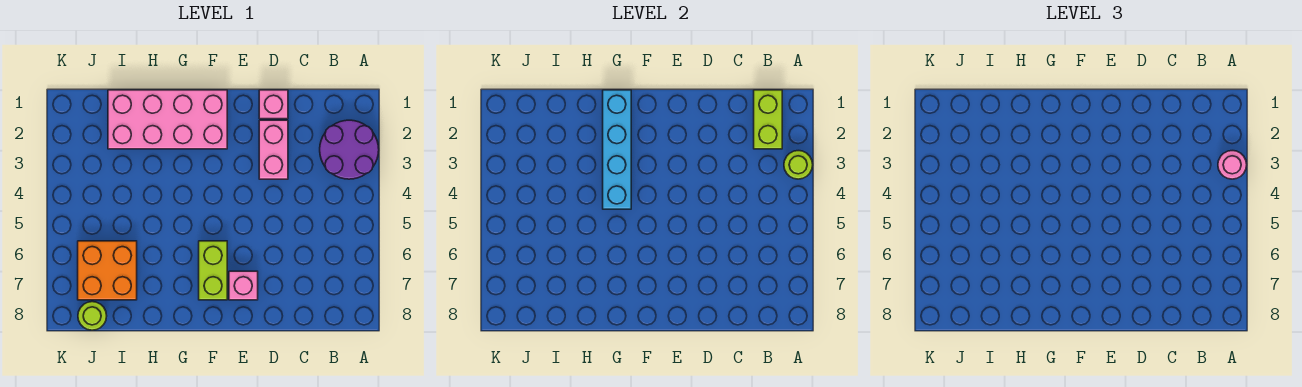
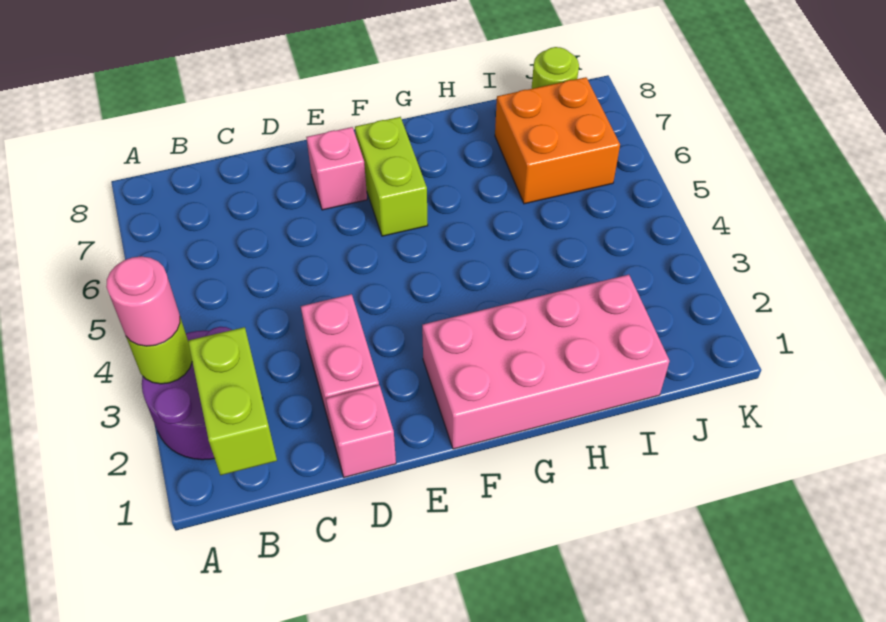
cyan 1x4 brick [603,90,631,209] -> none

